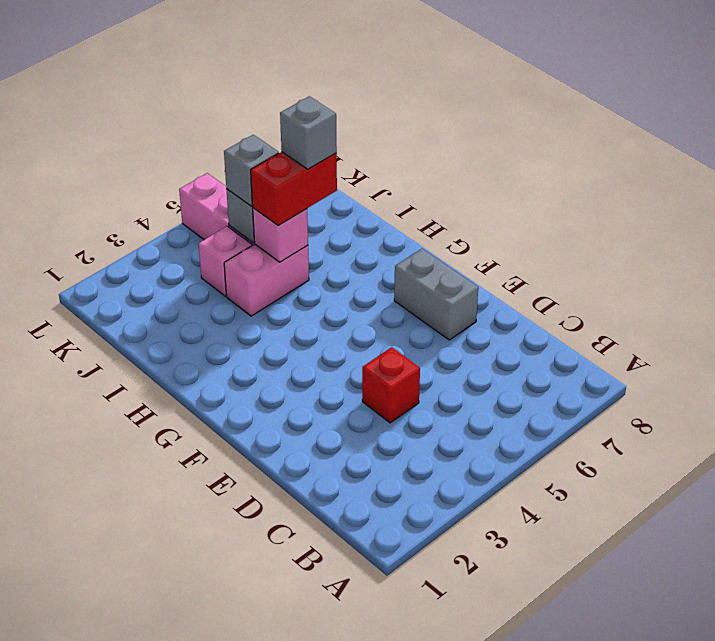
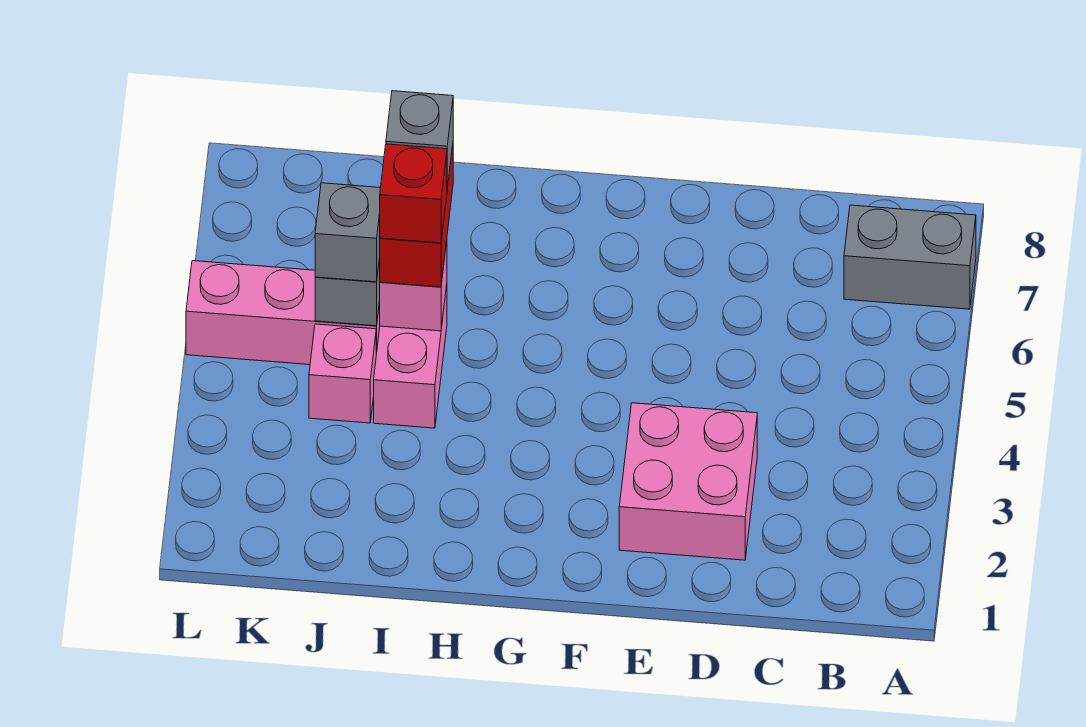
none -> pink 2x2 brick [619,403,757,560]
red 1x1 brick [362,347,420,423] -> red 1x1 brick moved to [380,144,447,243]
grey 1x2 brick [394,249,478,340] -> grey 1x2 brick moved to [844,205,976,309]

